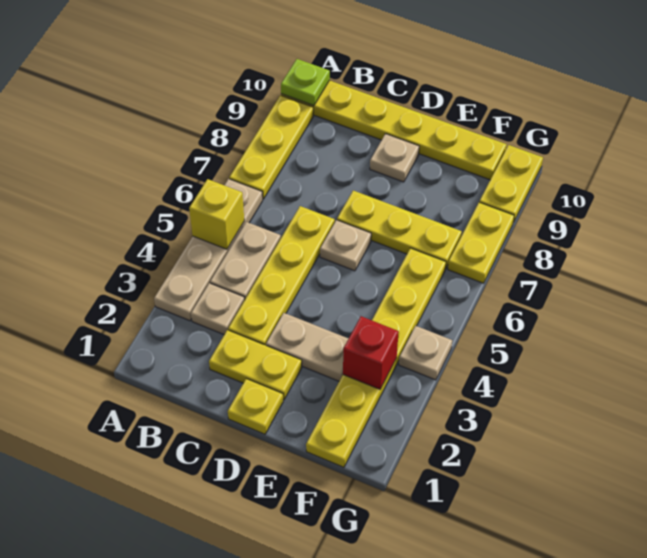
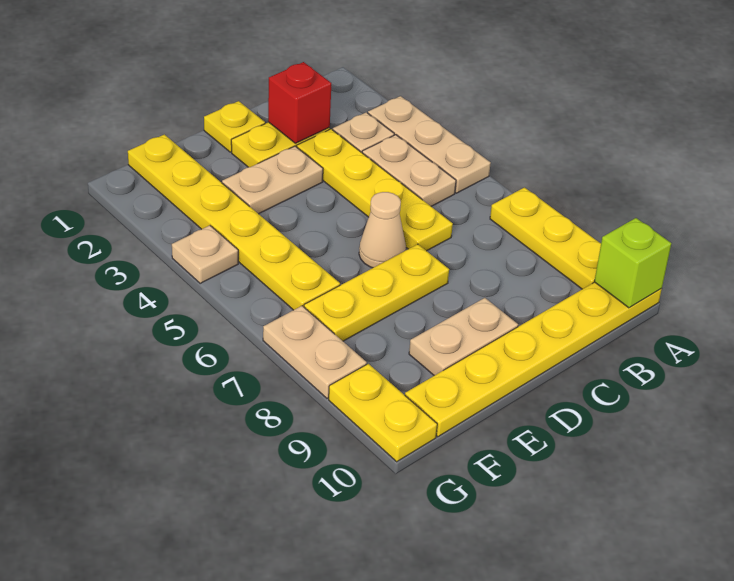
tan 1x4 plate [154,179,263,321] -> tan 1x3 plate [368,96,491,193]
yellow 1x1 brick [189,179,244,249] -> none
lime 1x1 plate [281,59,330,106] -> lime 1x1 brick [594,218,671,308]
tan 1x1 plate [320,220,371,271] -> tan 1x1 cone [359,192,406,268]
tan 1x1 plate [370,134,419,182] -> tan 1x2 plate [409,298,518,376]
red 1x1 brick [343,316,399,389] -> red 1x1 brick moved to [268,62,331,143]
yellow 1x2 plate [448,202,514,283] -> tan 1x2 plate [263,306,367,398]

